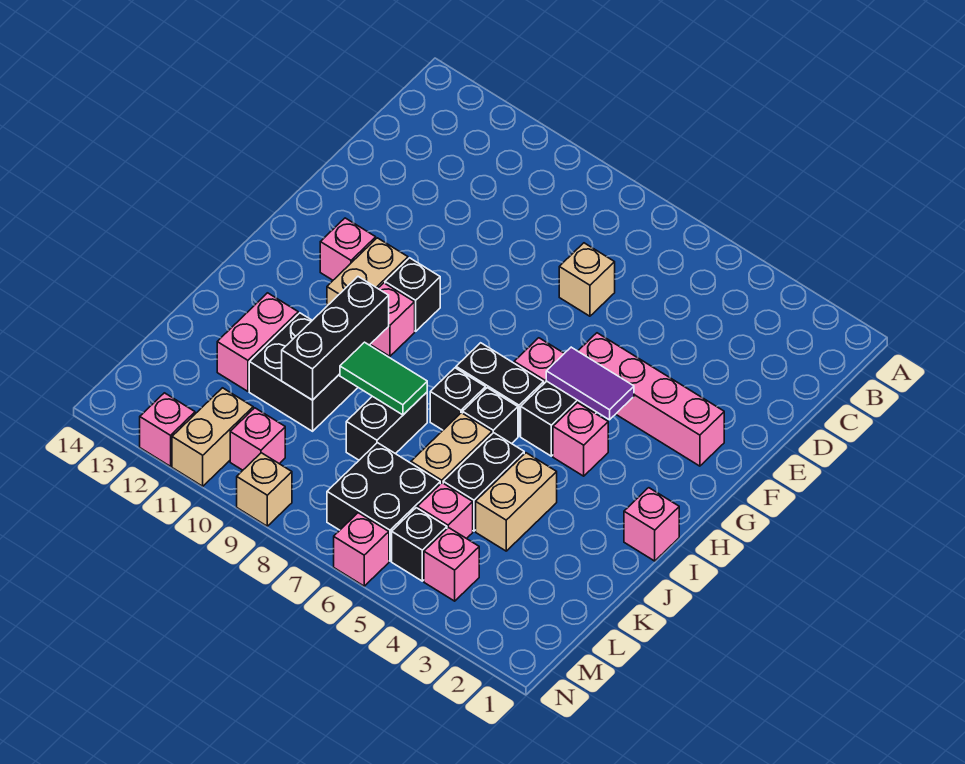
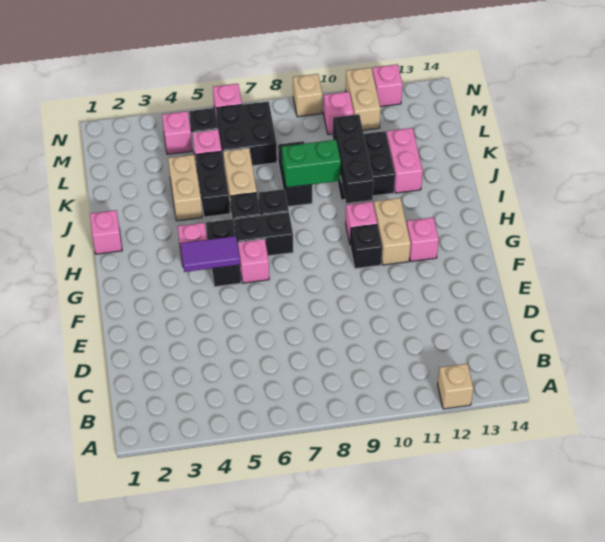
tan 1x1 brick [559,243,615,316] -> tan 1x1 brick moved to [438,364,473,409]
pink 1x4 brick [578,333,724,466] -> none
green 1x2 tile [340,342,427,415] -> green 1x2 brick [282,140,341,188]

